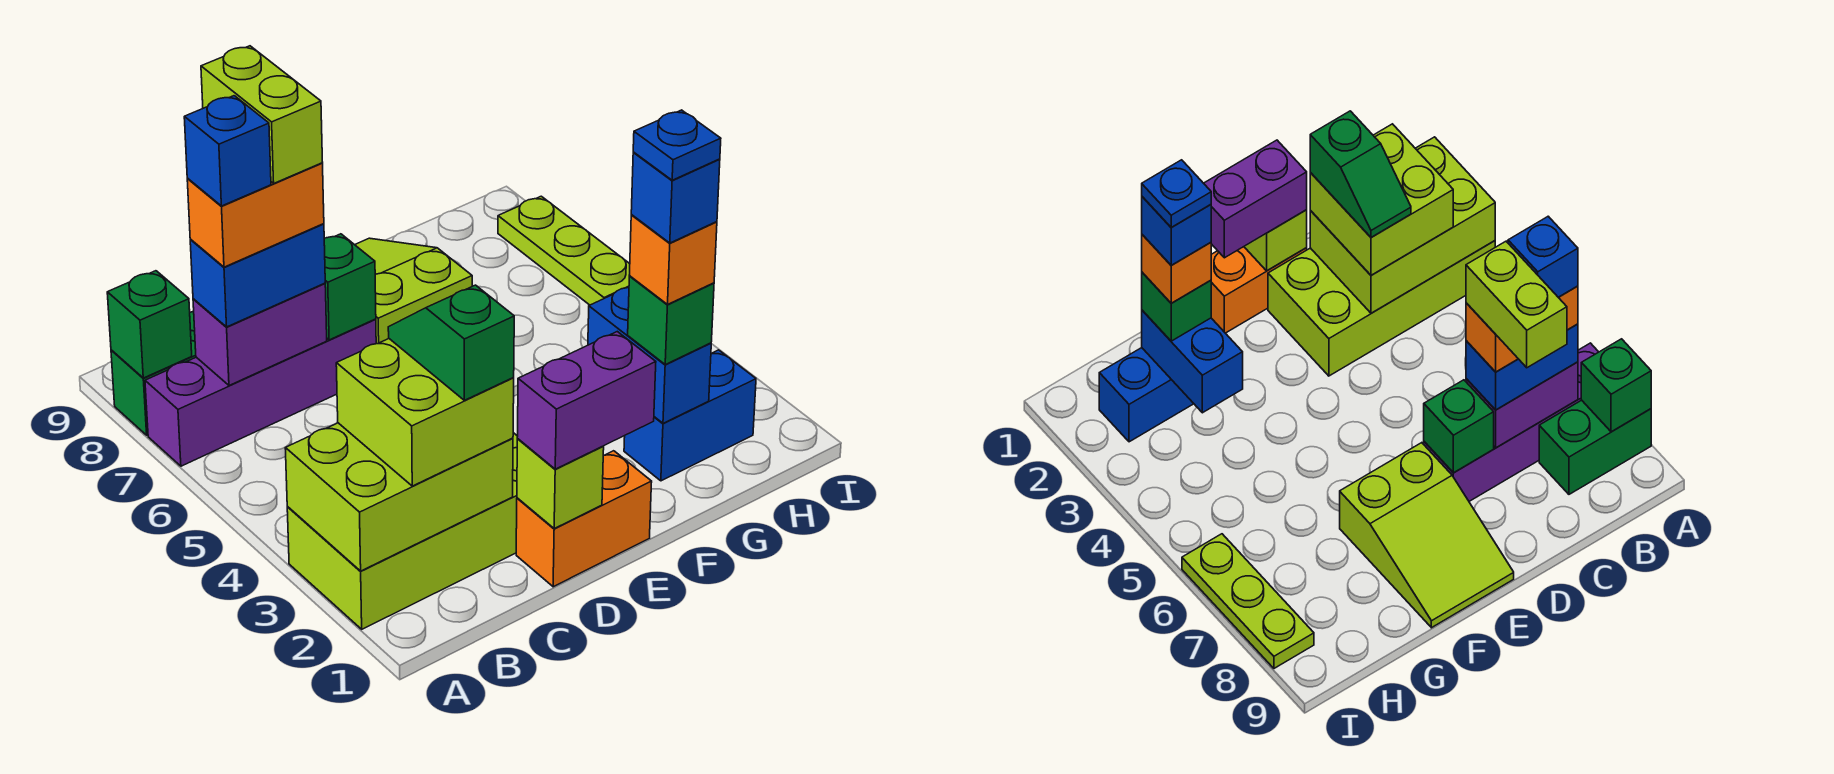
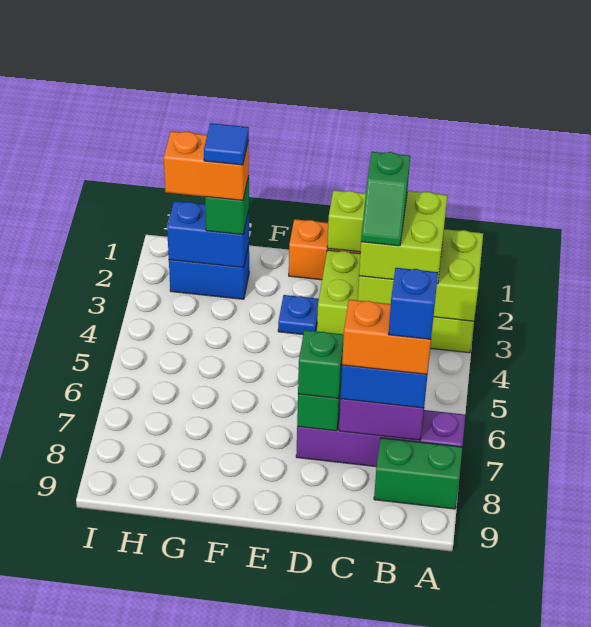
green 1x1 brick [107,271,192,378] -> green 1x1 brick moved to [298,330,344,398]
lime 1x2 brick [201,46,322,183] -> none
purple 1x2 brick [517,332,656,469] -> none
lime 2x3 slope [355,238,472,344] -> none
blue 1x2 brick [588,287,711,423] -> blue 1x2 brick turned to [167,201,249,268]
orange 1x1 brick [630,215,717,304] -> orange 1x2 brick [164,131,249,200]
blue 1x1 brick [631,153,720,243] -> blue 1x1 tile [204,123,249,165]
blue 1x1 plate [633,110,721,180] -> blue 1x1 plate moved to [278,295,319,334]
lime 1x3 plate [498,196,630,305] -> none

